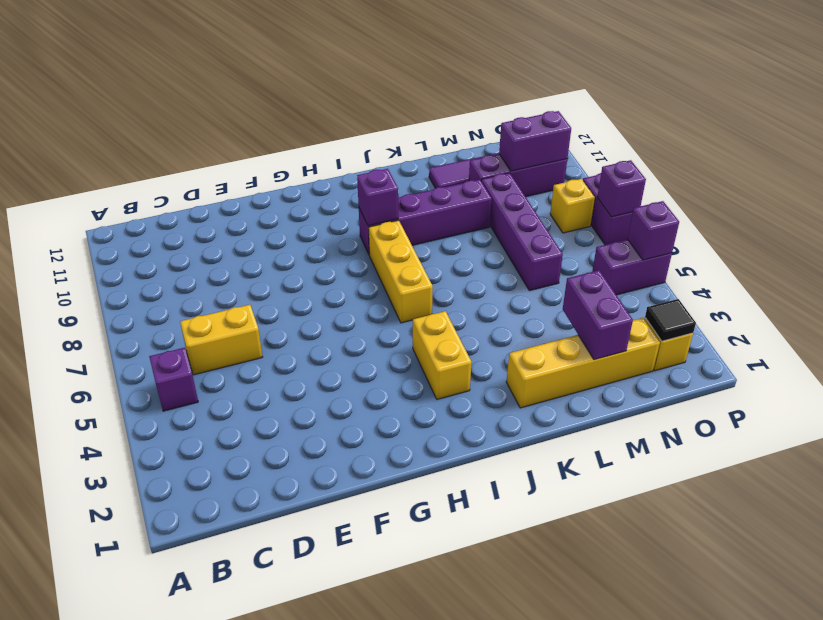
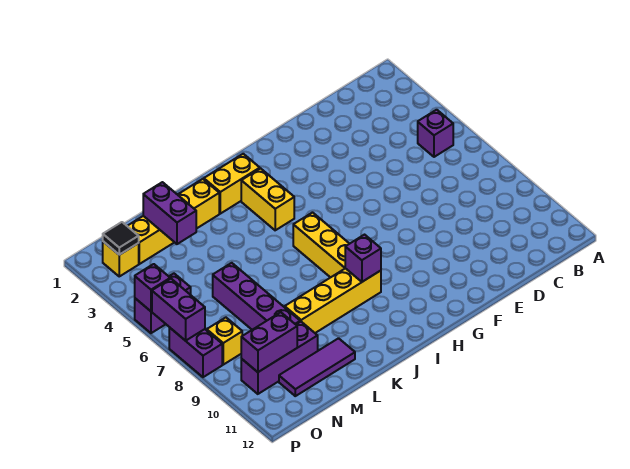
yellow 1x2 brick [180,305,263,375] -> yellow 1x2 brick moved to [204,154,260,214]
purple 1x4 brick [359,180,492,255] -> yellow 1x4 brick [285,268,381,333]
purple 1x1 brick [597,160,646,217] -> purple 1x2 brick [152,279,205,341]

